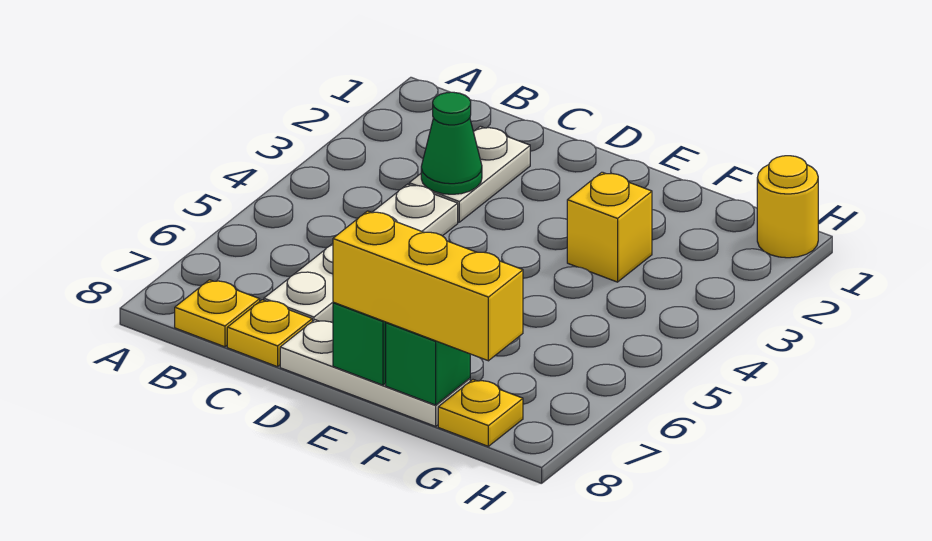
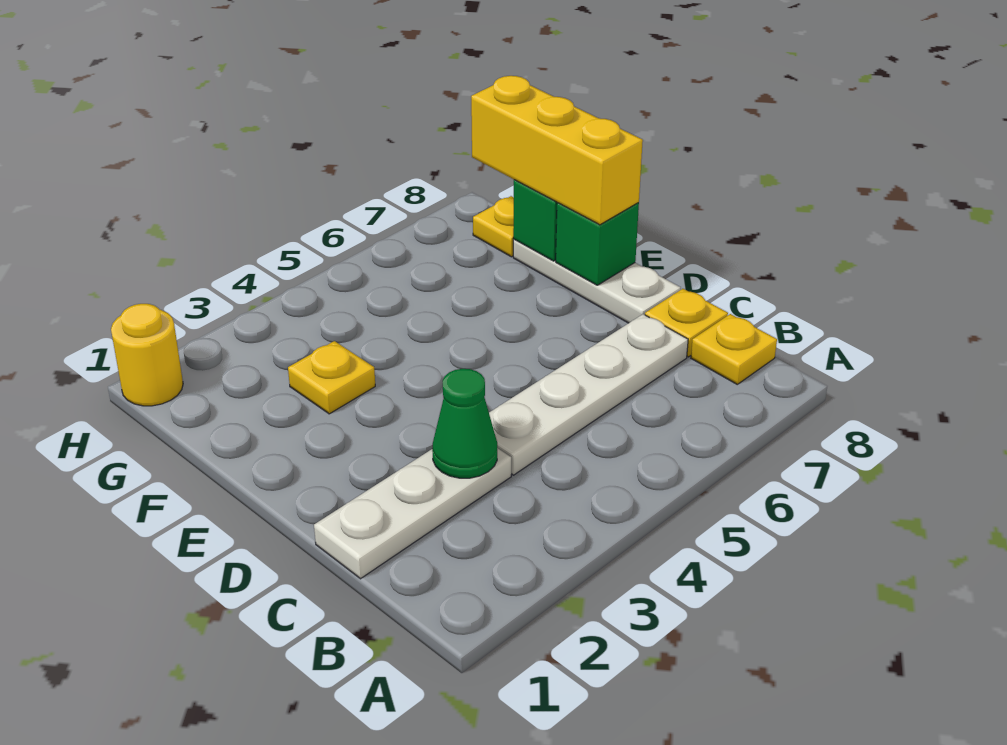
white 1x2 plate [409,126,530,222] -> white 1x3 plate [314,448,511,579]
yellow 1x1 brick [567,172,652,282] -> yellow 1x1 plate [288,341,375,414]

